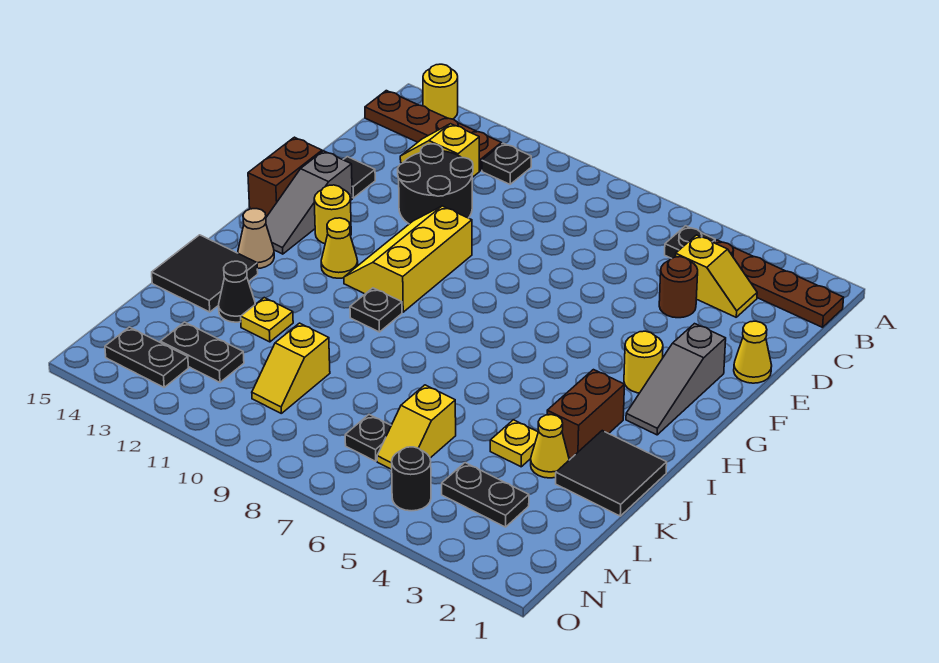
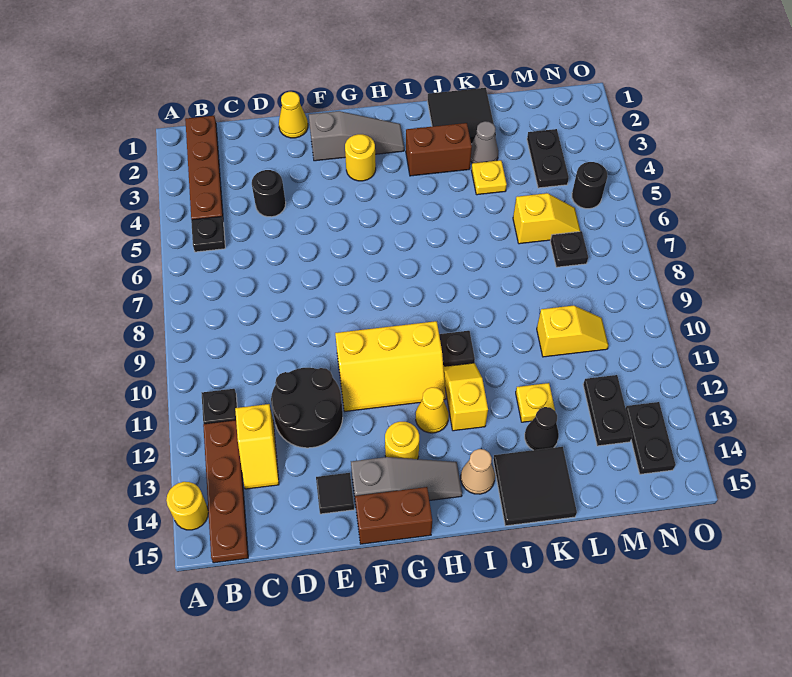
yellow 1x2 slope [675,235,757,317] -> yellow 1x2 slope moved to [443,363,488,431]
brown 1x1 round brick [659,257,698,318] -> black 1x1 round brick [252,170,286,217]
yellow 1x1 cone [531,415,569,478] -> grey 1x1 cone [471,121,498,163]

